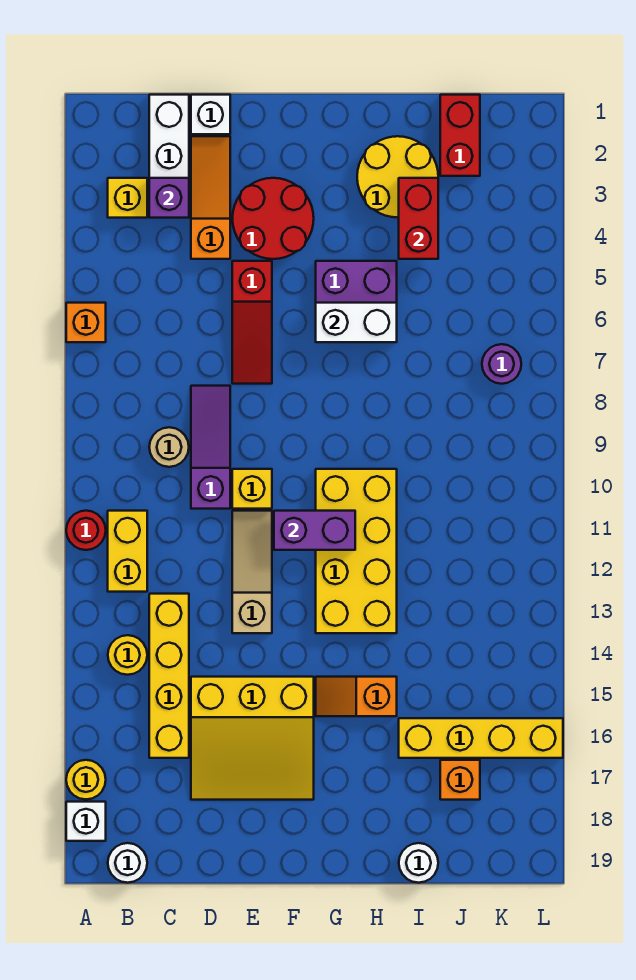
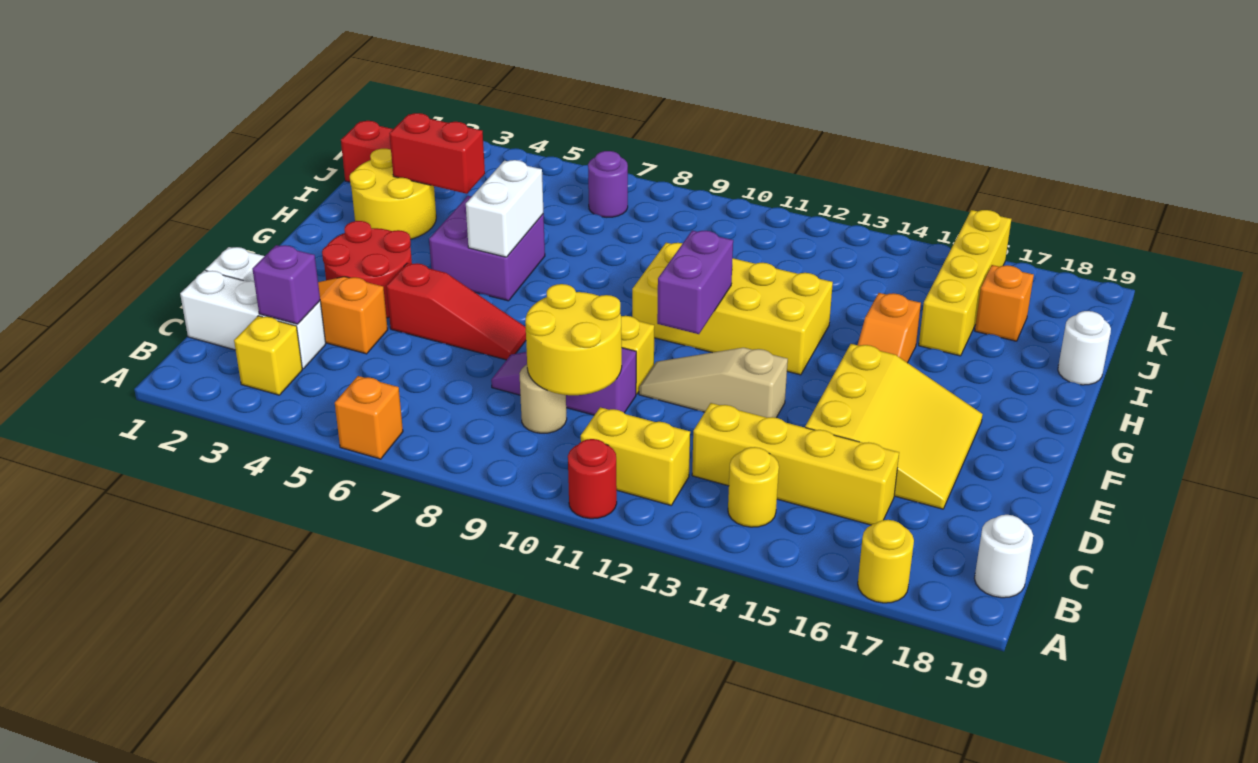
white 1x1 brick [66,802,106,841] -> none
none -> yellow 2x2 round brick [525,284,622,395]

